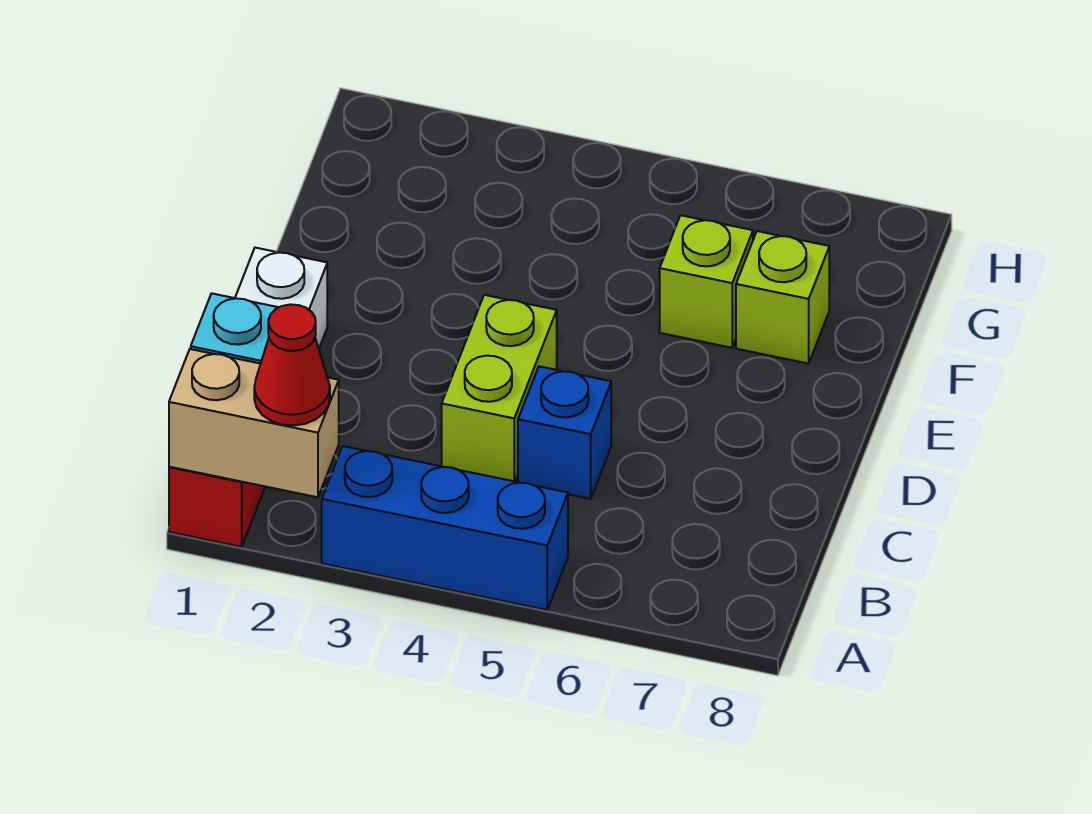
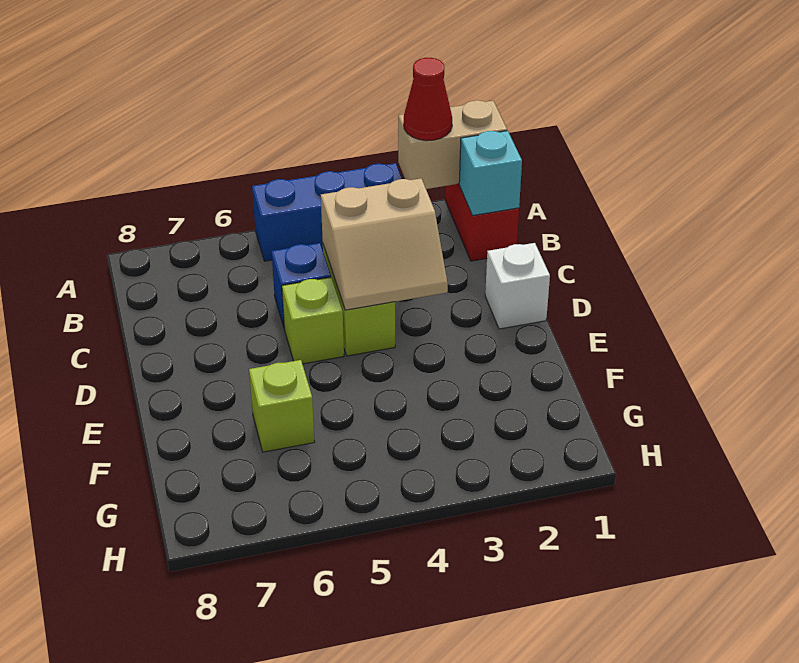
none -> tan 2x2 slope [321,178,448,310]
lime 1x1 brick [736,231,829,364] -> lime 1x1 brick moved to [282,277,344,364]

